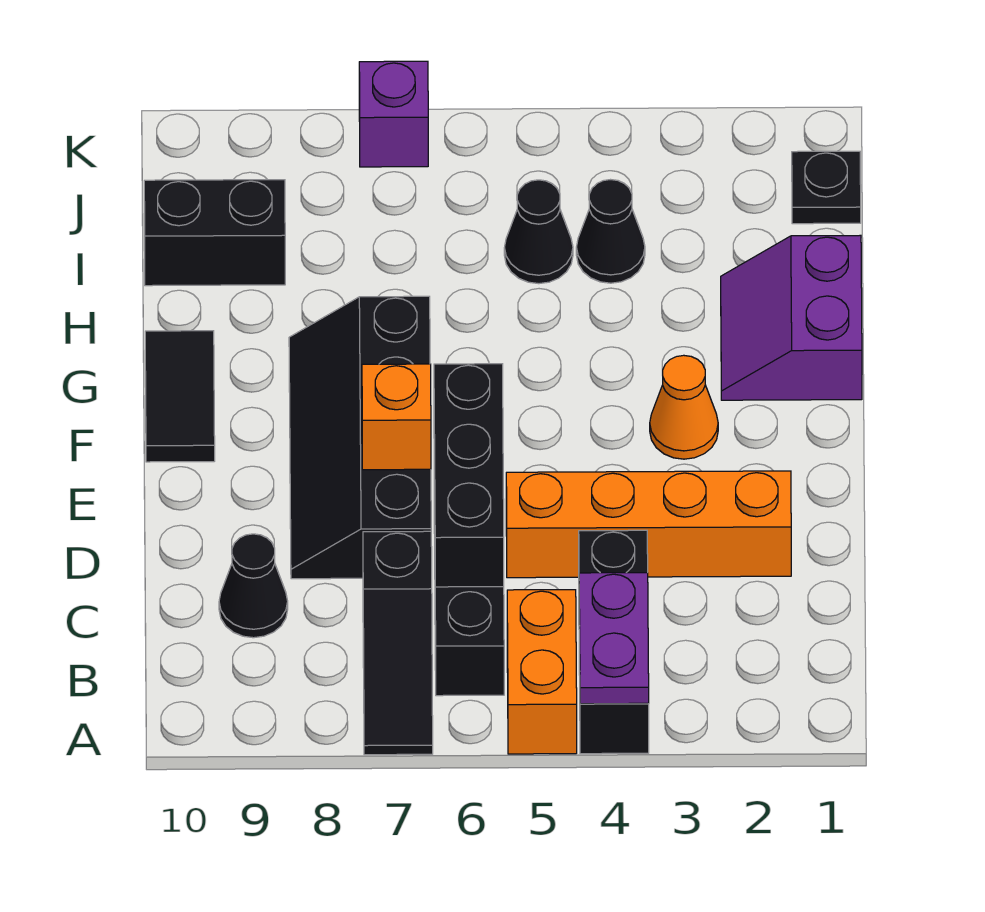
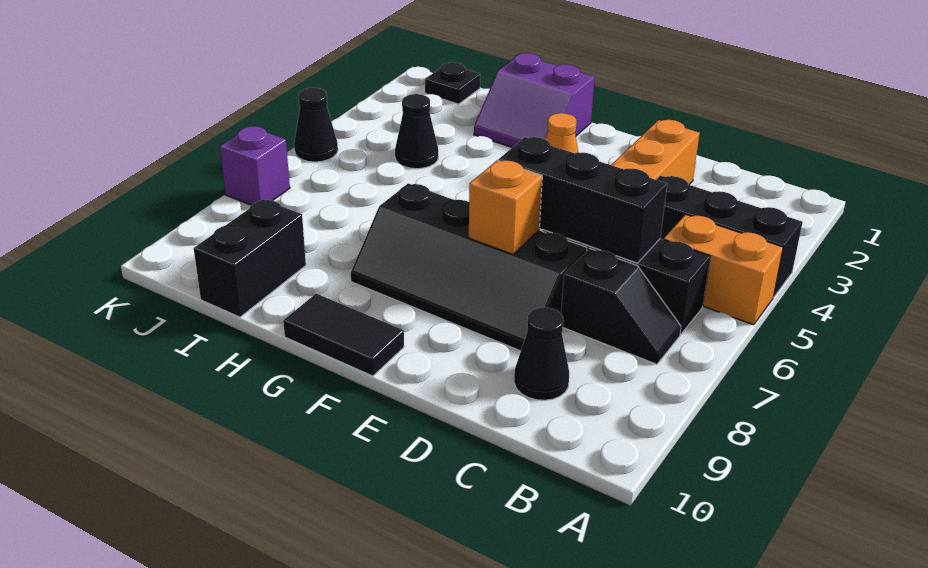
purple 1x2 plate [579,573,649,704] -> none
black 1x3 slope [363,531,433,755] -> black 1x2 slope [561,248,681,364]
black 1x1 cone [504,180,573,284] -> black 1x1 cone moved to [294,88,338,162]

